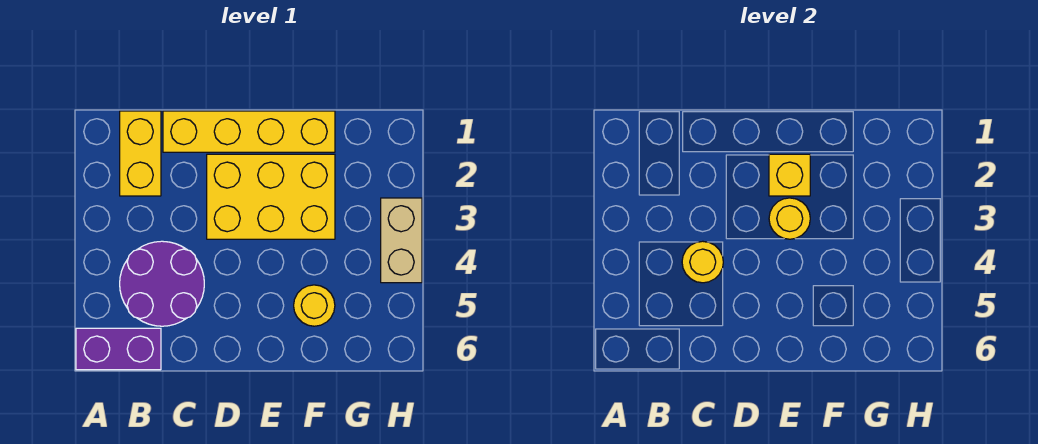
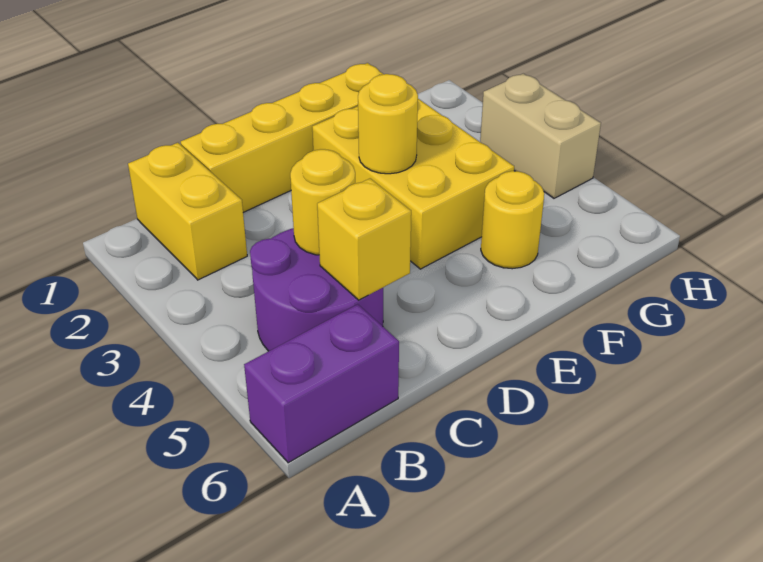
yellow 2x3 brick [207,154,335,239] -> yellow 2x3 brick turned to [312,99,514,269]
yellow 1x1 brick [769,154,810,196] -> yellow 1x1 brick moved to [317,178,411,300]

